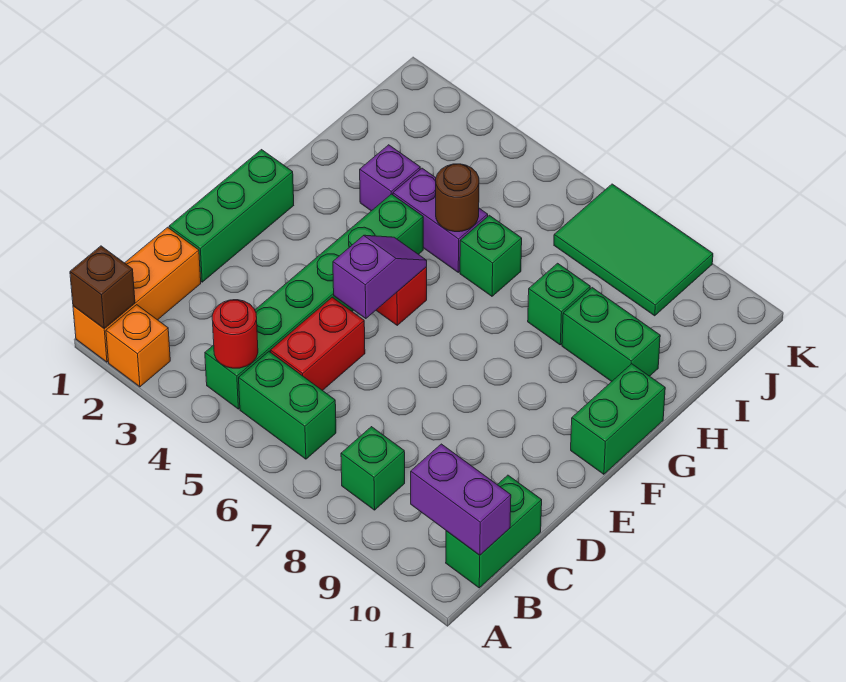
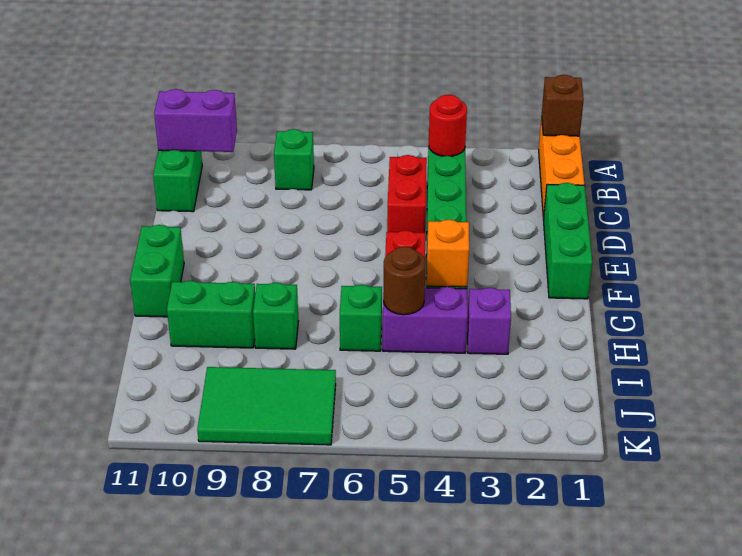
orange 1x1 brick [106,305,170,387] -> orange 1x1 brick moved to [427,220,469,287]
green 1x2 brick [239,352,336,459] -> none
purple 1x2 slope [333,235,427,319] -> none

